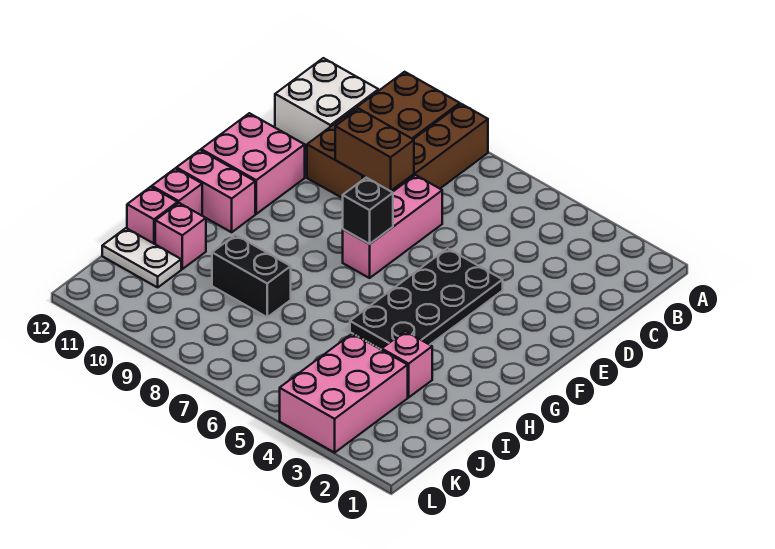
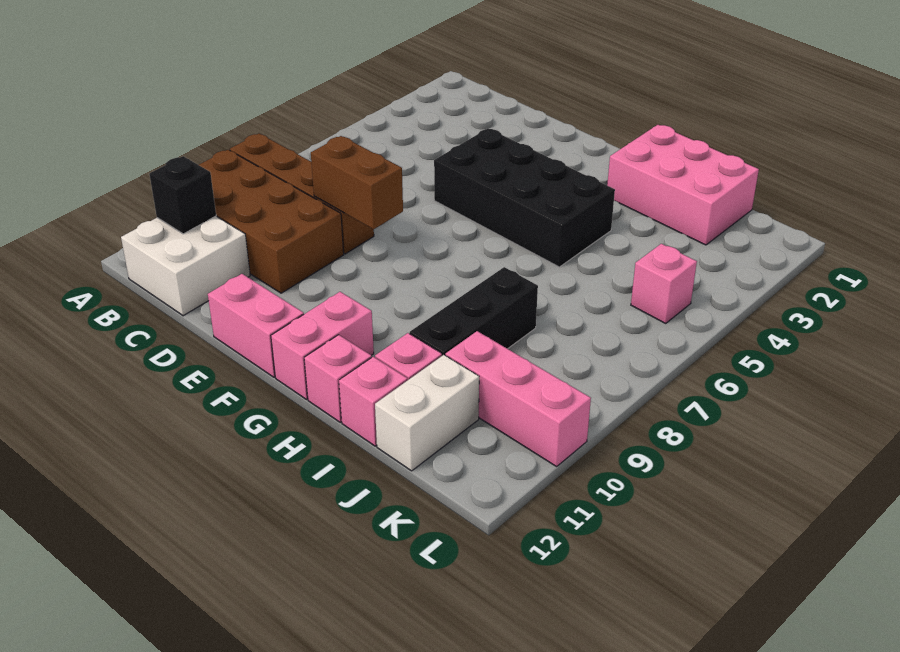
pink 1x3 brick [343,175,442,278] -> pink 1x3 brick moved to [445,331,591,466]
brown 1x2 brick [335,109,414,191] -> brown 1x2 brick turned to [311,136,403,229]
black 2x4 plate [350,248,503,350] -> black 2x4 brick [434,128,615,267]
pink 2x2 brick [201,113,305,214] -> pink 1x2 brick [208,274,304,377]
black 1x1 brick [343,178,393,244] -> black 1x1 brick moved to [149,156,216,234]
pink 1x1 brick [382,331,432,397] -> pink 1x1 brick moved to [631,244,697,323]
black 1x2 brick [212,235,291,317] -> black 1x3 brick [410,267,538,356]
pink 2x3 brick [280,333,408,453] -> pink 2x3 brick moved to [607,125,759,245]
white 1x2 plate [102,228,181,287] -> white 1x2 brick [375,355,479,471]

